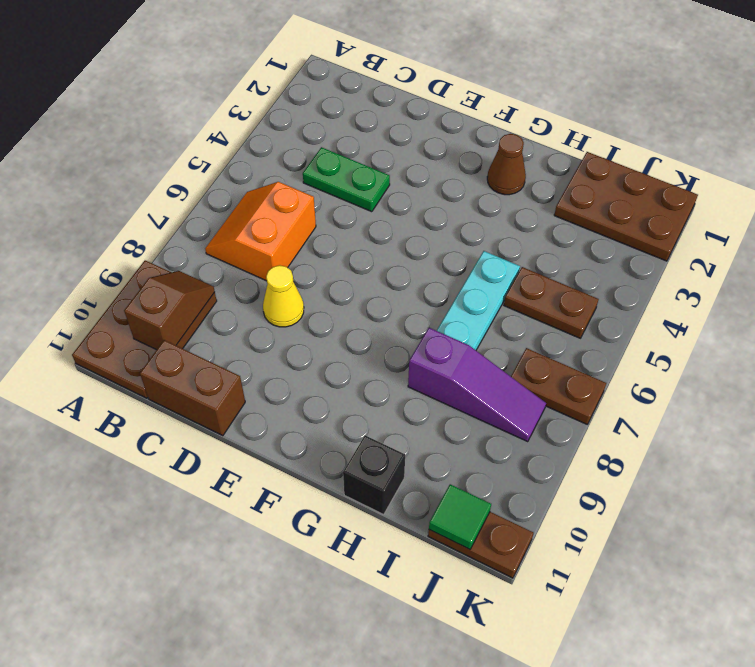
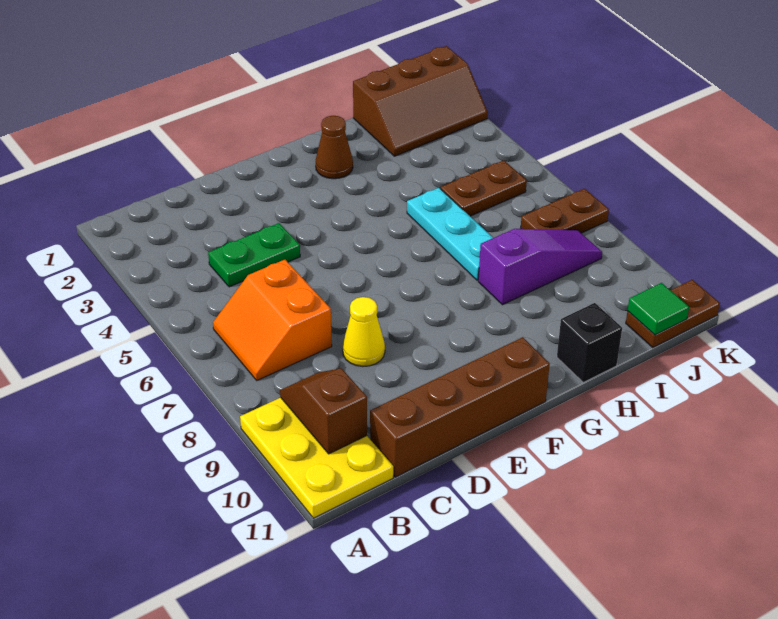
brown 2x3 plate [72,260,217,398] -> yellow 2x3 plate [240,398,393,518]
brown 1x2 brick [140,340,245,436] -> brown 1x4 brick [370,337,550,477]
brown 2x3 plate [554,152,698,261] -> brown 2x3 slope [353,46,488,156]

